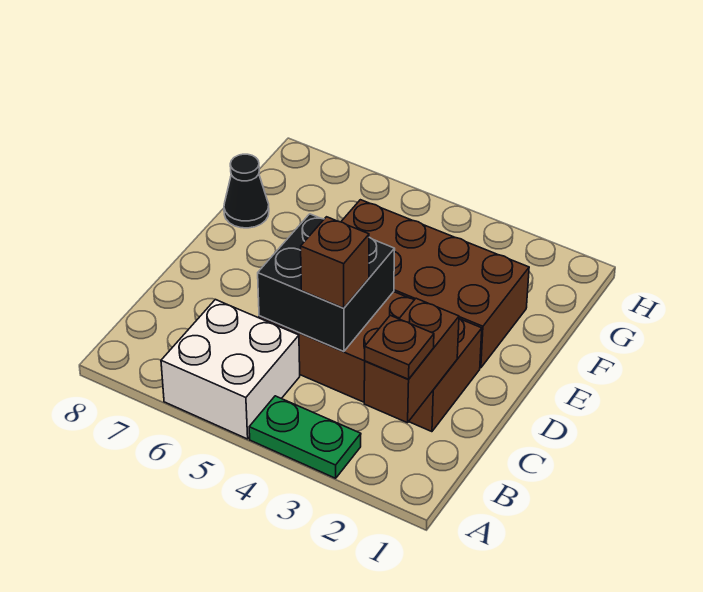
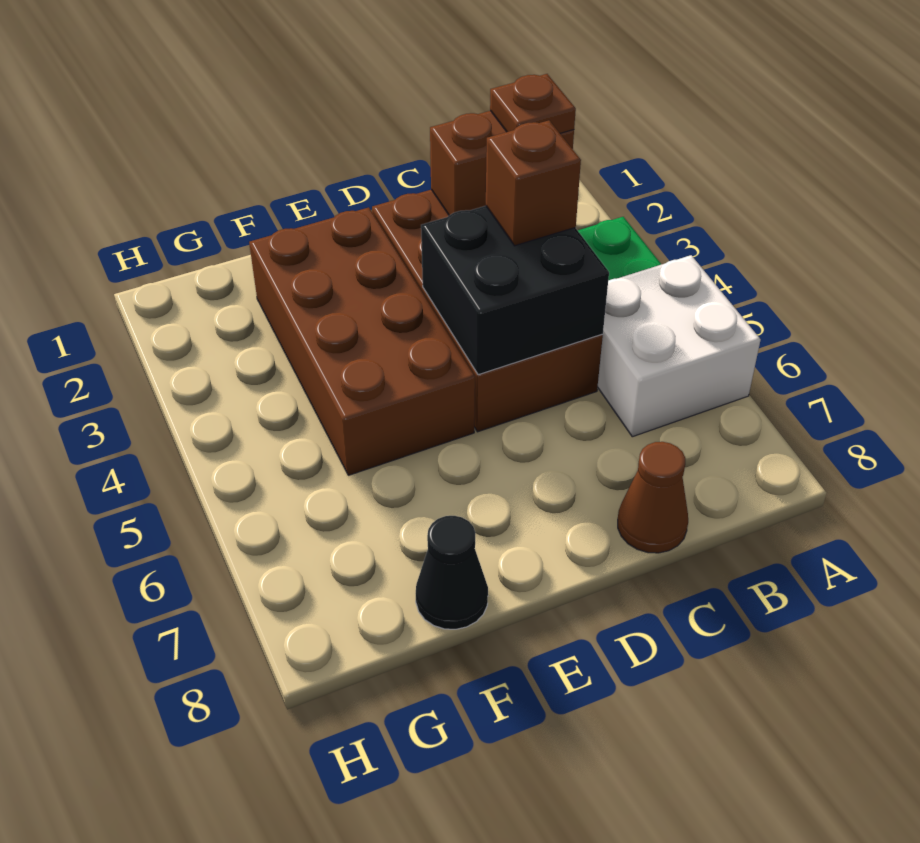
none -> brown 1x1 cone [618,442,688,553]

